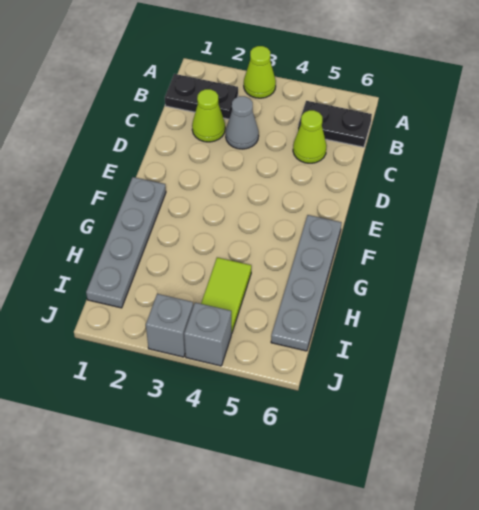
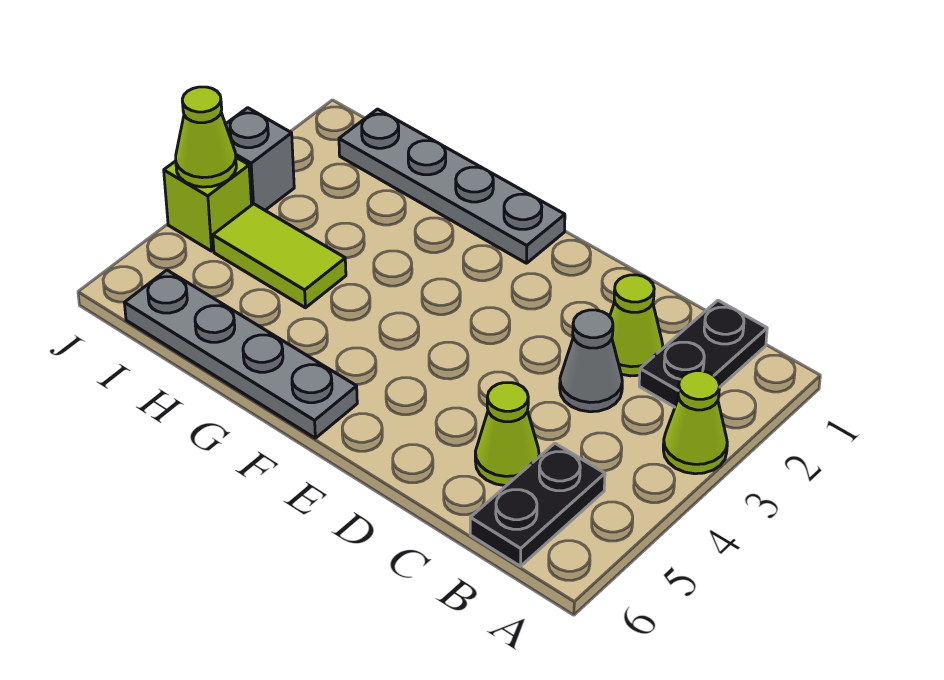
grey 1x1 brick [184,303,231,366] -> lime 1x1 brick [164,158,251,251]
none -> lime 1x1 cone [176,87,236,187]

